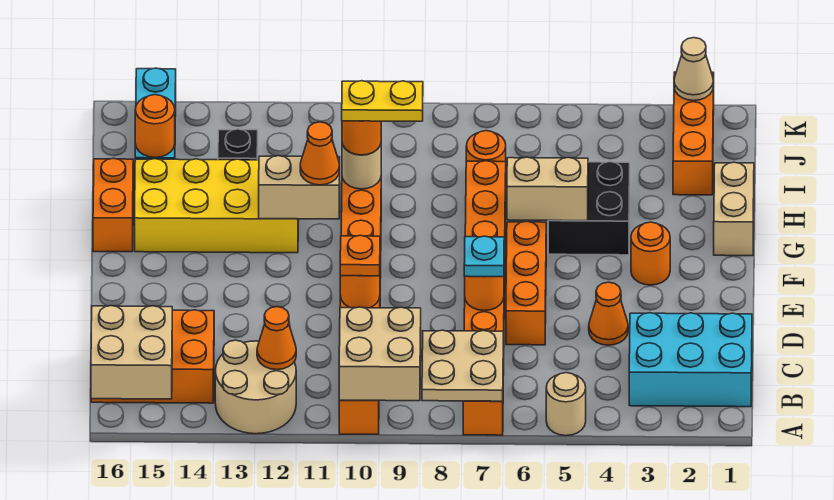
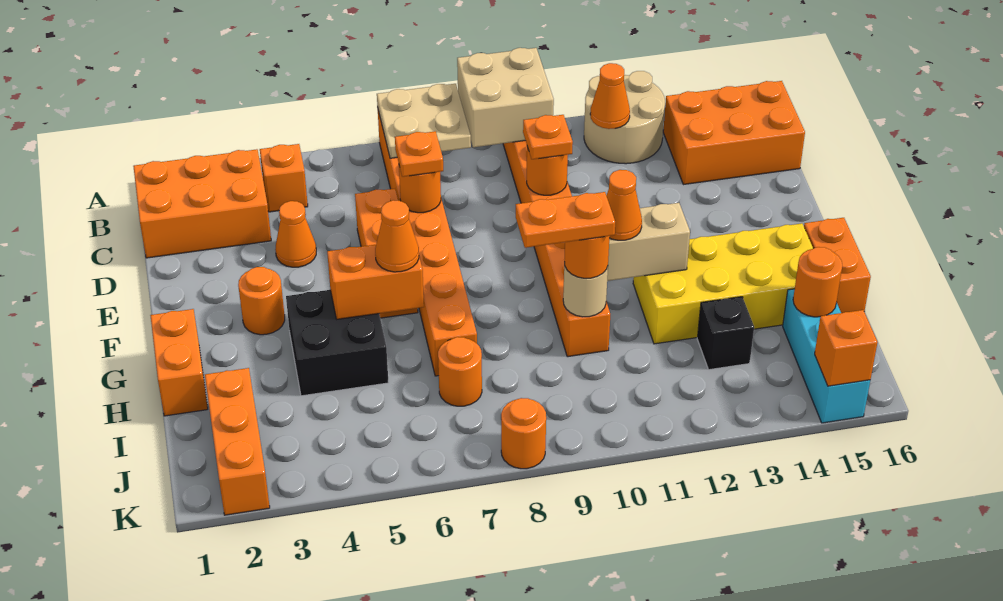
tan 1x1 round brick [546,373,586,436] -> none
tan 2x2 brick [91,306,172,399] -> none
cyan 2x3 brick [629,313,752,407] -> orange 2x3 brick [133,149,271,258]
none -> orange 1x1 brick [260,144,308,212]
cyan 1x1 plate [464,236,504,277] -> orange 1x1 plate [395,131,443,177]
tan 1x2 brick [714,162,754,256] -> orange 1x2 brick [150,309,208,416]
tan 1x2 brick [507,157,588,221] -> orange 1x2 brick [327,245,424,319]
none -> orange 1x1 cone [375,200,419,272]
yellow 1x2 plate [342,81,423,121] -> orange 1x2 plate [516,192,615,248]
tan 1x1 cone [674,38,713,101] -> none
none -> orange 1x1 round brick [501,398,546,469]
none -> orange 1x1 brick [815,310,878,386]

